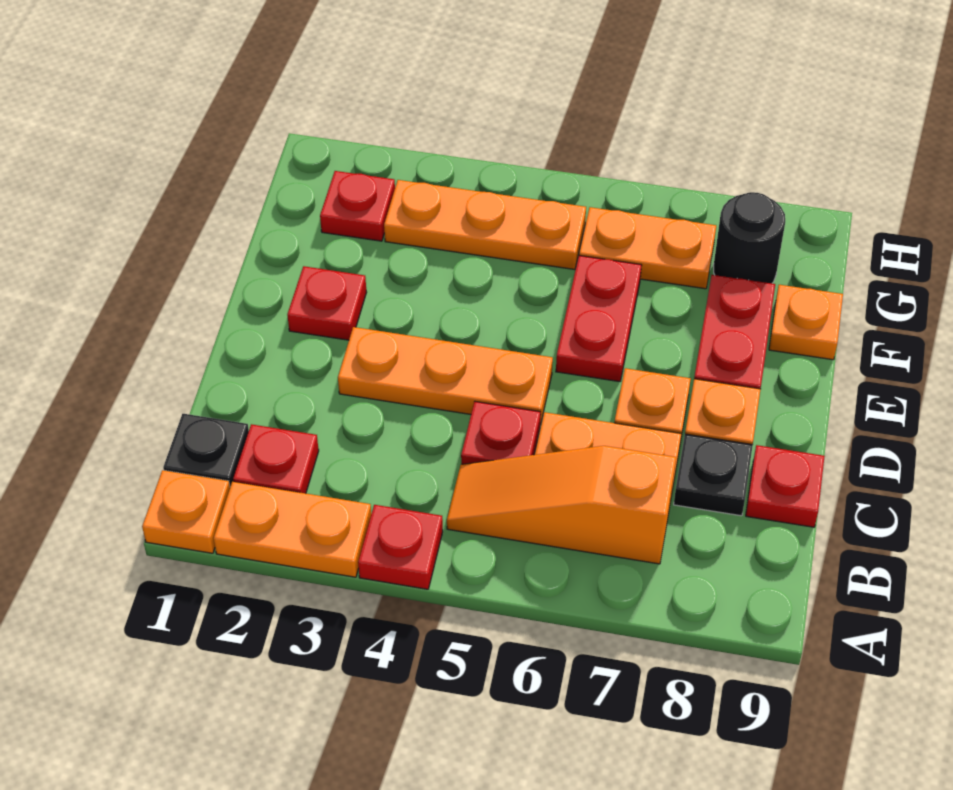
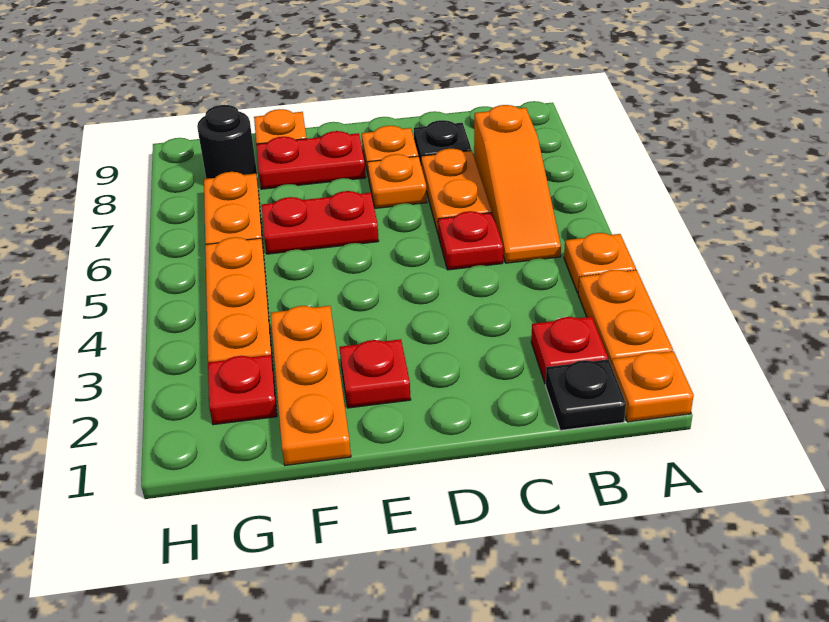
red 1x1 plate [358,505,443,589] -> orange 1x1 plate [564,233,636,293]
red 1x1 plate [746,445,825,527] -> none
orange 1x3 plate [338,327,553,425] -> orange 1x3 plate moved to [271,306,351,465]

